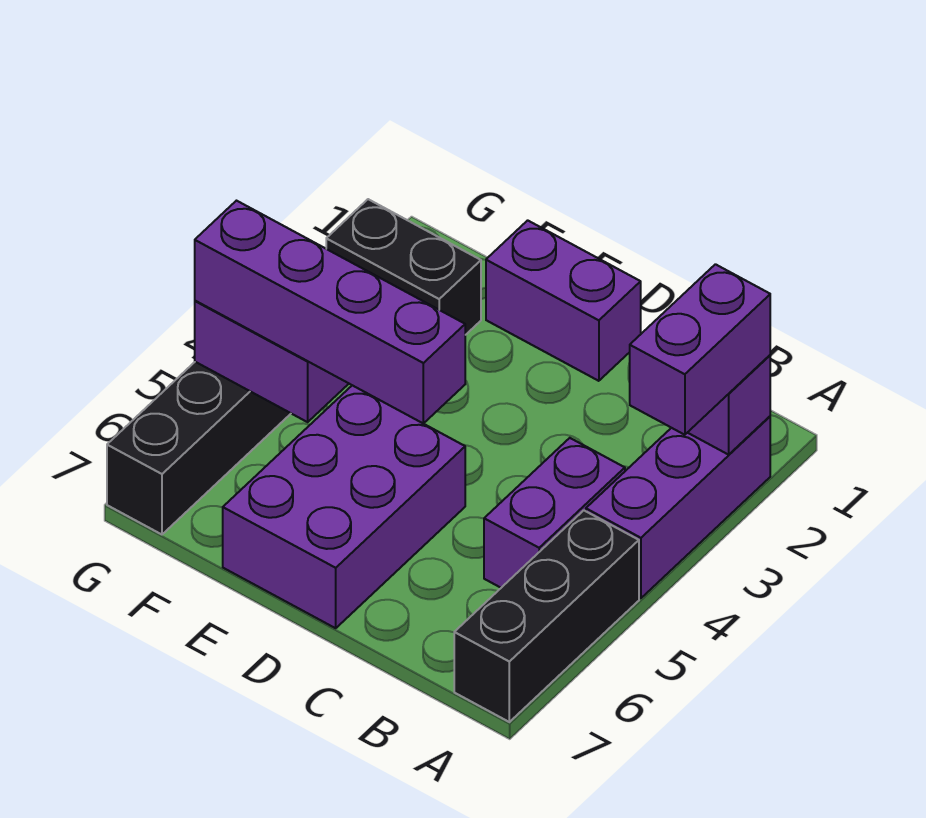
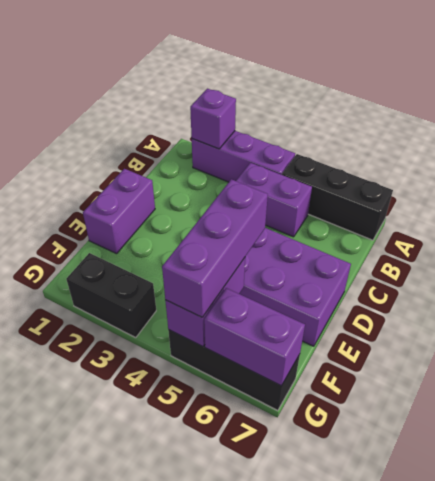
purple 1x2 brick [630,264,770,435] -> purple 1x2 brick moved to [204,288,305,386]
purple 1x4 brick [195,201,465,424] -> purple 1x3 brick [162,179,268,317]
black 1x2 brick [326,199,481,335] -> black 1x2 brick turned to [66,253,156,338]

